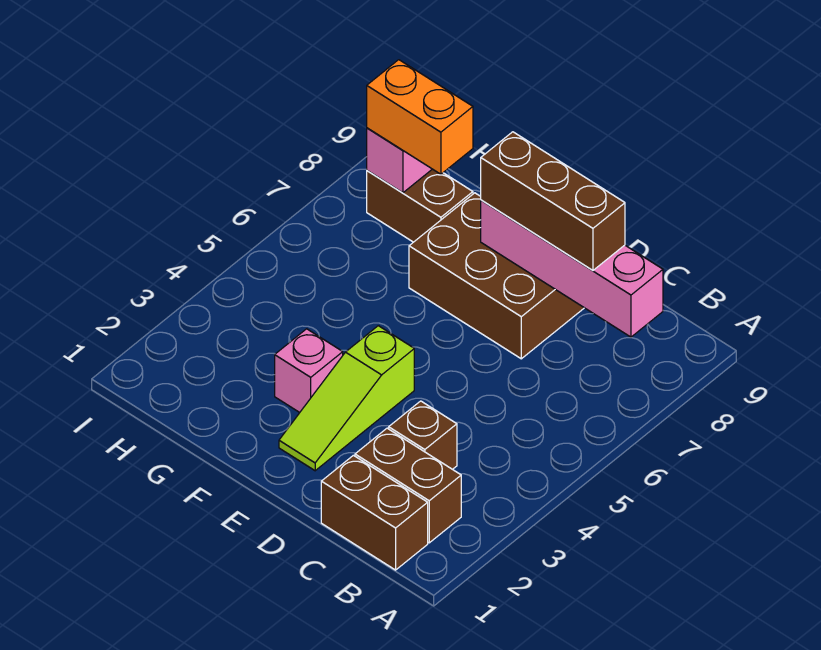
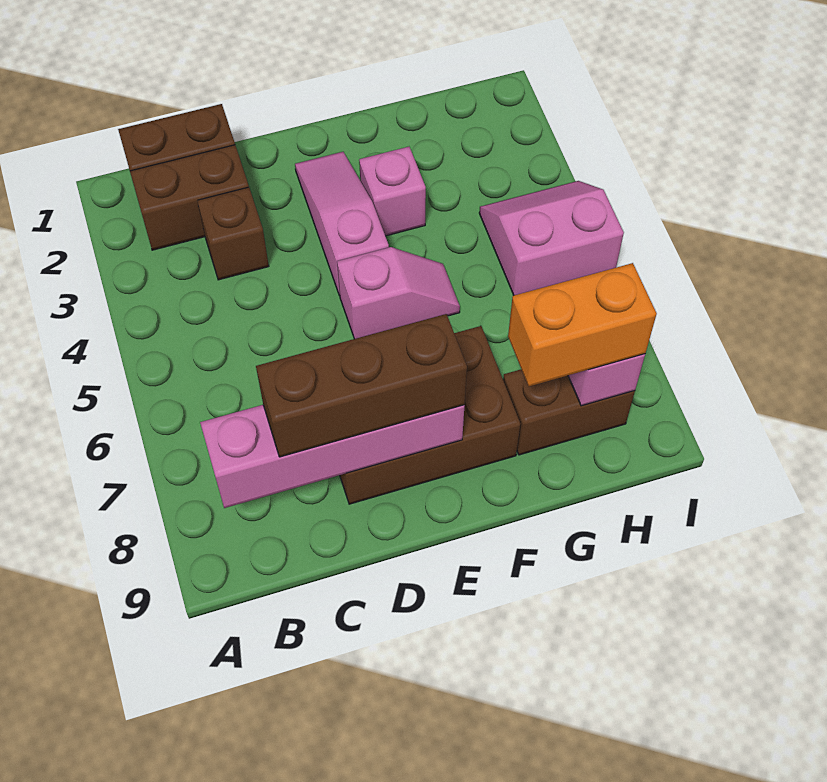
lime 1x3 slope [279,326,414,471] -> pink 1x3 slope [295,152,389,296]
none -> pink 1x2 slope [337,247,460,339]
none -> pink 2x2 slope [479,181,624,295]

